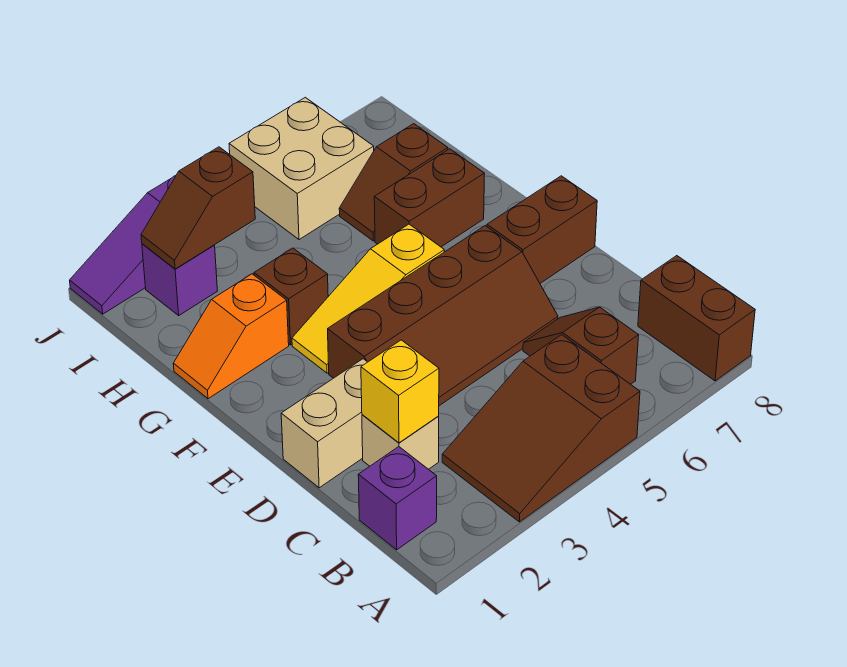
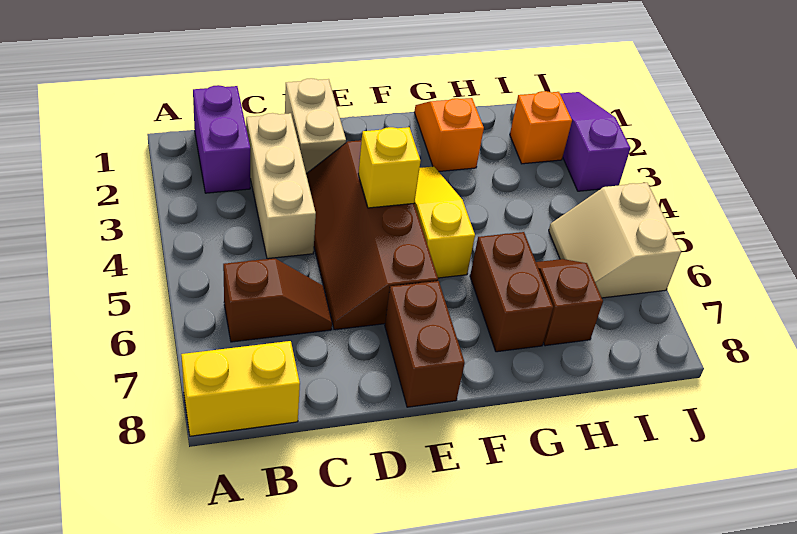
brown 2x3 slope [442,335,640,522] -> none
brown 1x2 brick [638,256,755,381] -> yellow 1x2 brick [181,341,300,436]
purple 1x1 brick [358,447,437,550] -> purple 1x2 brick [193,85,250,193]
tan 1x1 brick [362,415,439,469] -> tan 1x3 brick [246,113,316,259]
yellow 1x1 brick [361,340,439,443] -> yellow 1x1 brick moved to [358,127,420,208]
brown 1x1 brick [254,248,328,345] -> none
purple 1x1 brick [142,244,217,315] -> orange 1x1 brick [510,91,572,164]
brown 1x2 slope [141,147,255,269] -> none
tan 2x2 brick [229,97,374,240] -> tan 2x2 slope [549,183,681,298]

